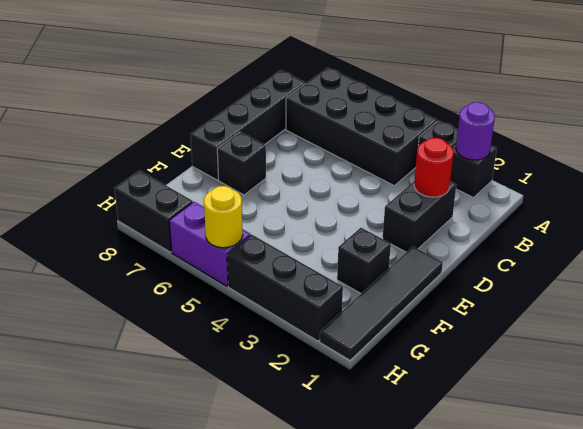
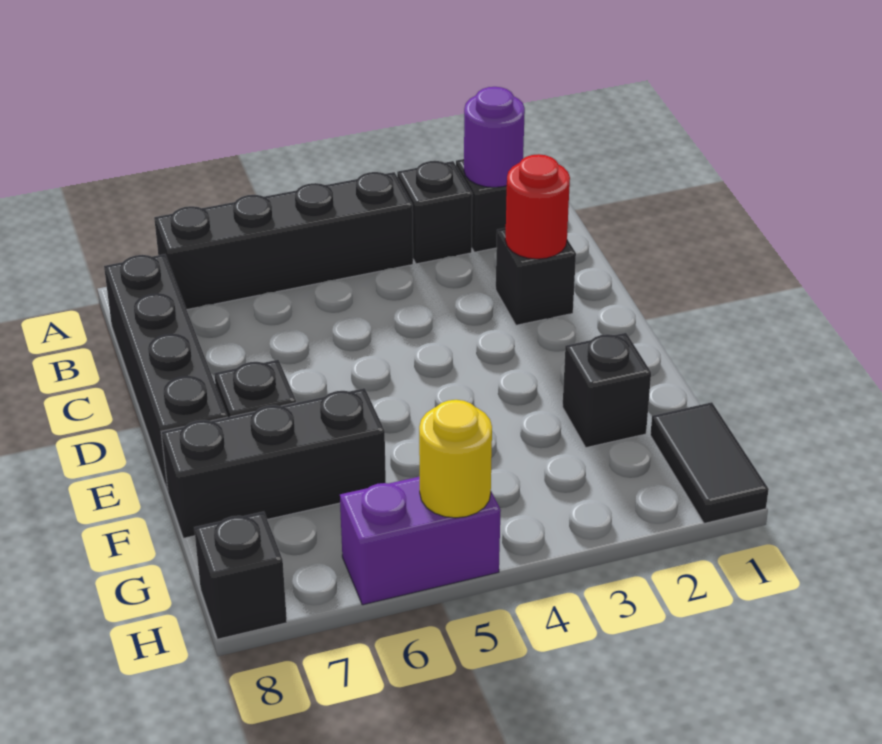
black 2x4 brick [286,68,437,186] -> black 1x4 brick [154,172,413,309]
black 1x2 brick [383,181,456,252] -> black 1x1 brick [496,228,576,325]
black 1x4 tile [320,247,443,360] -> black 1x2 tile [650,402,769,523]
black 1x3 brick [227,235,343,341] -> black 1x3 brick moved to [161,388,386,538]
black 1x2 brick [114,170,193,252] -> black 1x1 brick [194,512,287,639]

